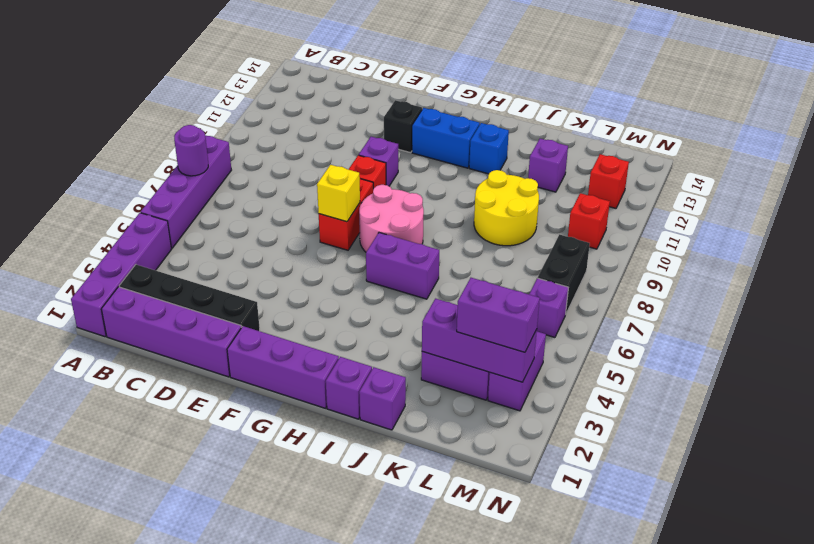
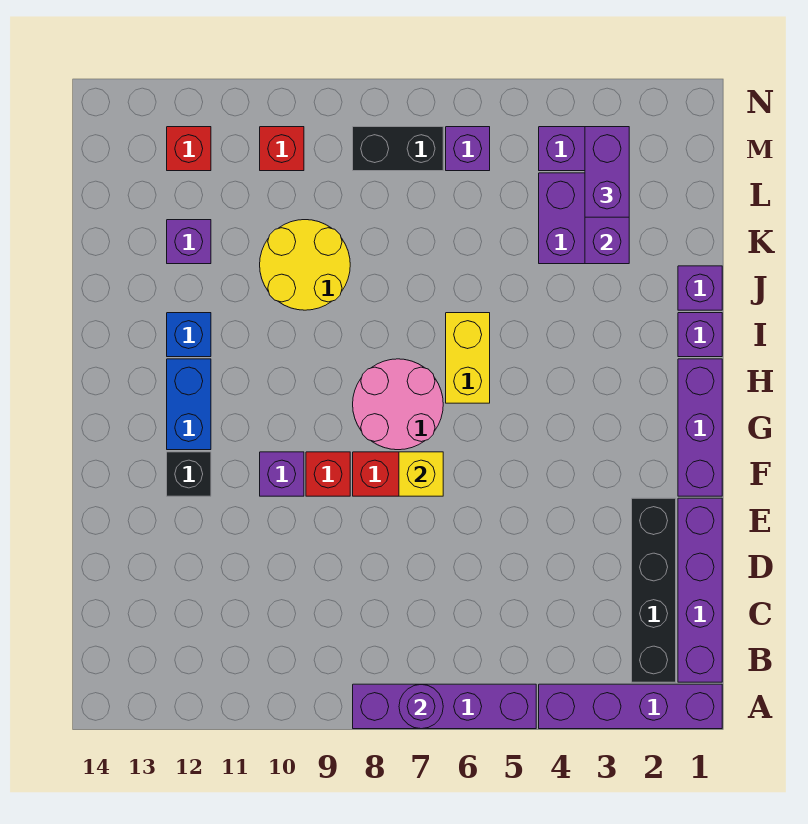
purple 1x2 brick [366,233,439,299] -> yellow 1x2 brick [446,313,490,403]

